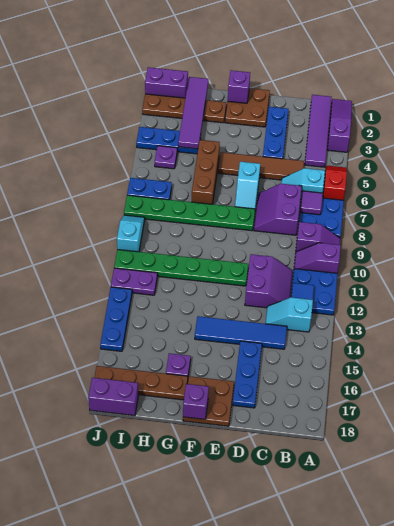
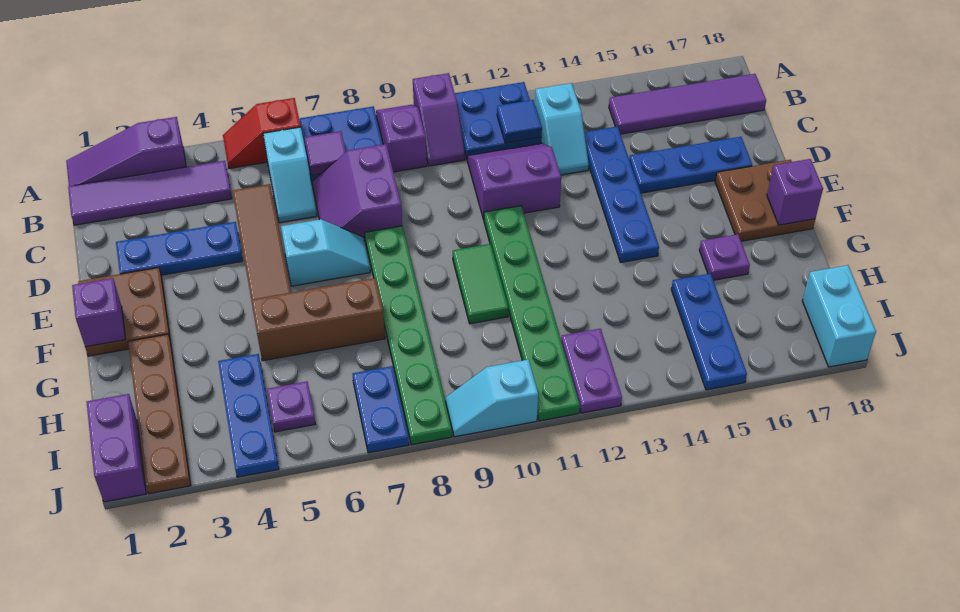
purple 2x2 slope [254,184,302,235] -> purple 2x2 slope turned to [312,144,402,241]
blue 1x4 tile [195,316,287,349] -> blue 1x4 plate [584,126,659,262]
none -> green 1x2 tile [453,244,508,324]
brown 1x4 plate [94,366,188,400] -> none
purple 1x4 tile [178,77,208,149] -> purple 1x4 tile moved to [609,74,766,134]
purple 1x2 brick [88,378,138,416] -> cyan 1x2 brick [802,265,876,367]
blue 1x3 plate [100,287,132,351] -> blue 1x3 plate turned to [671,273,747,390]

